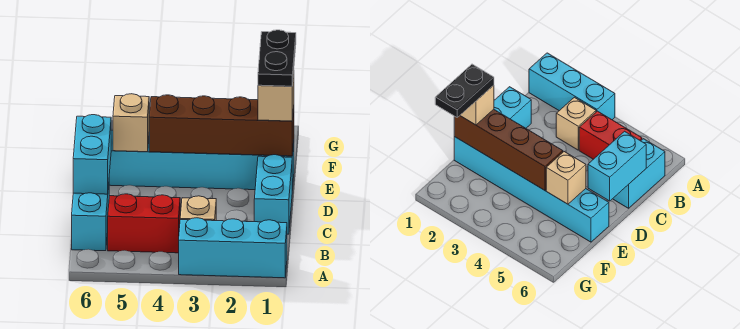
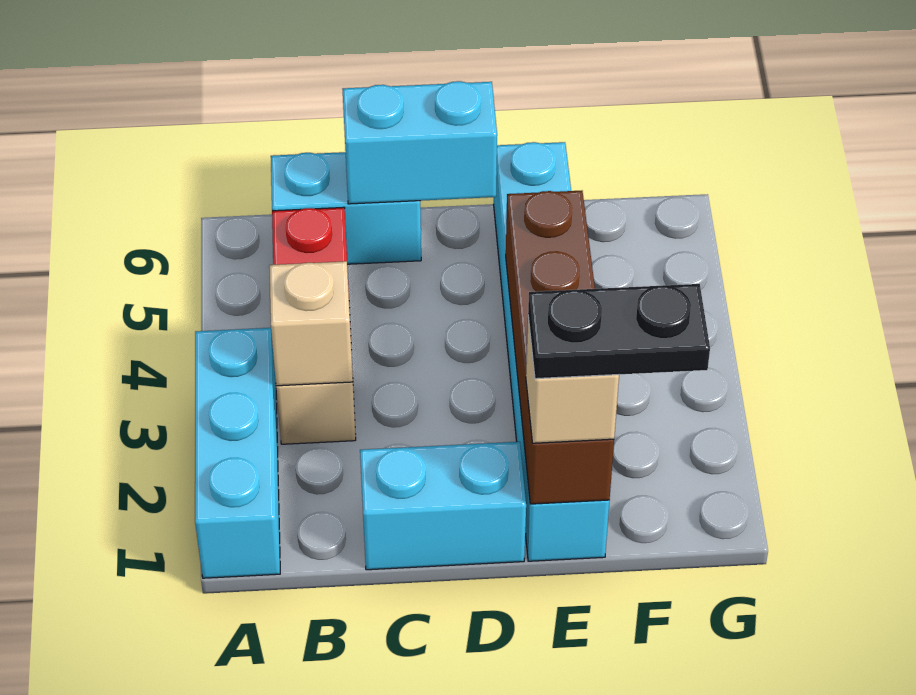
tan 1x1 brick [113,94,149,152] -> tan 1x1 brick moved to [269,261,353,386]

